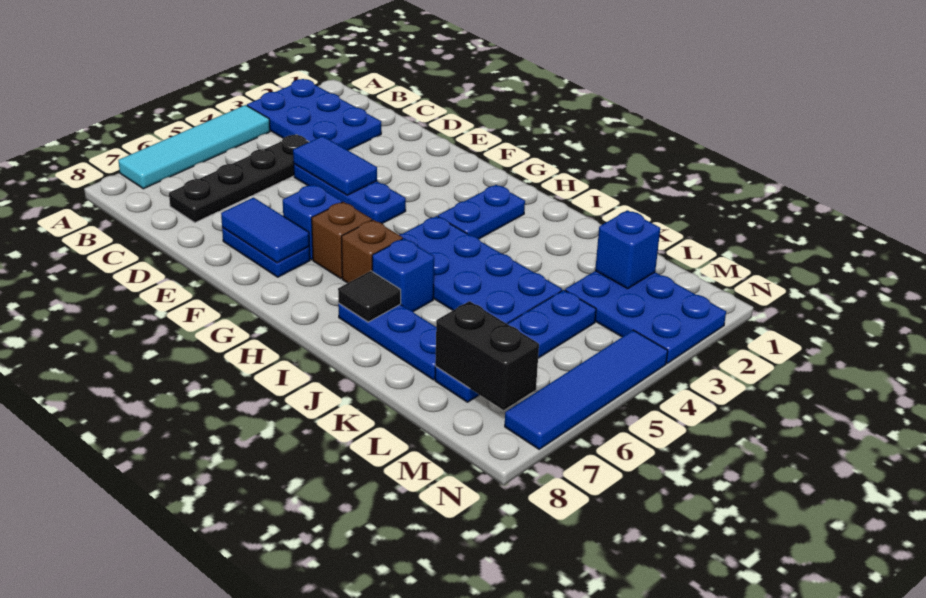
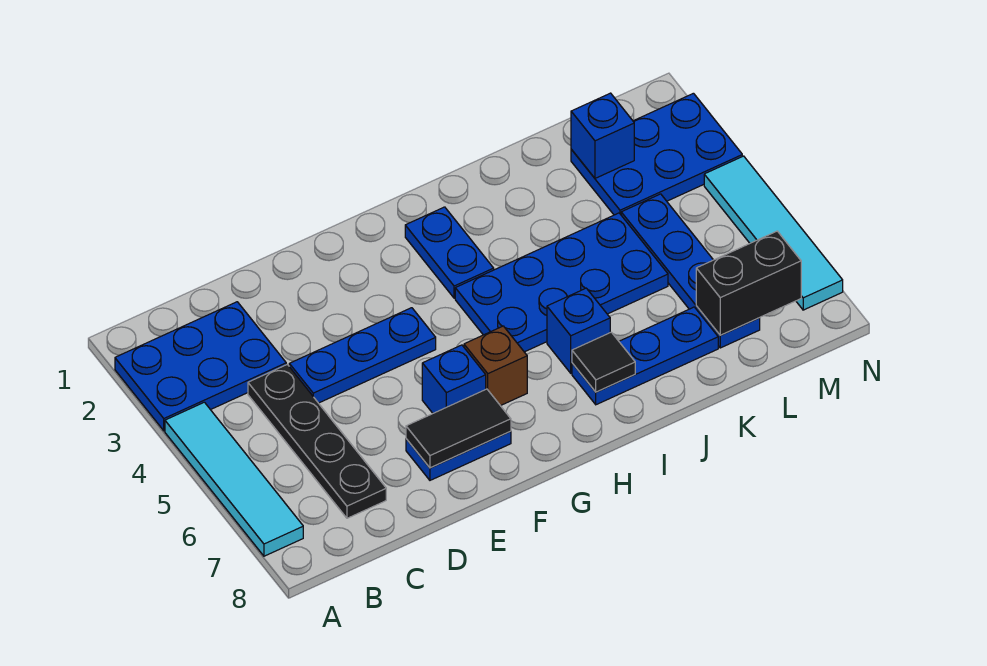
blue 1x2 tile [293,136,377,195] -> none
blue 1x2 tile [221,198,309,263] -> black 1x2 tile [406,389,511,468]
brown 1x1 brick [342,220,403,283] -> none
blue 1x4 tile [505,330,668,449] -> cyan 1x4 tile [704,156,843,310]

